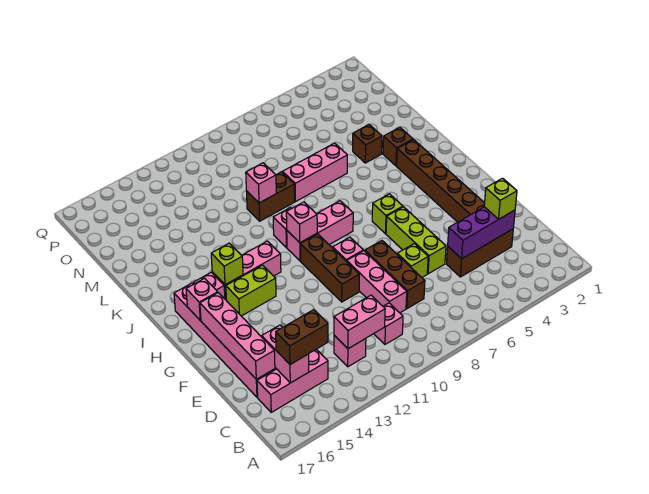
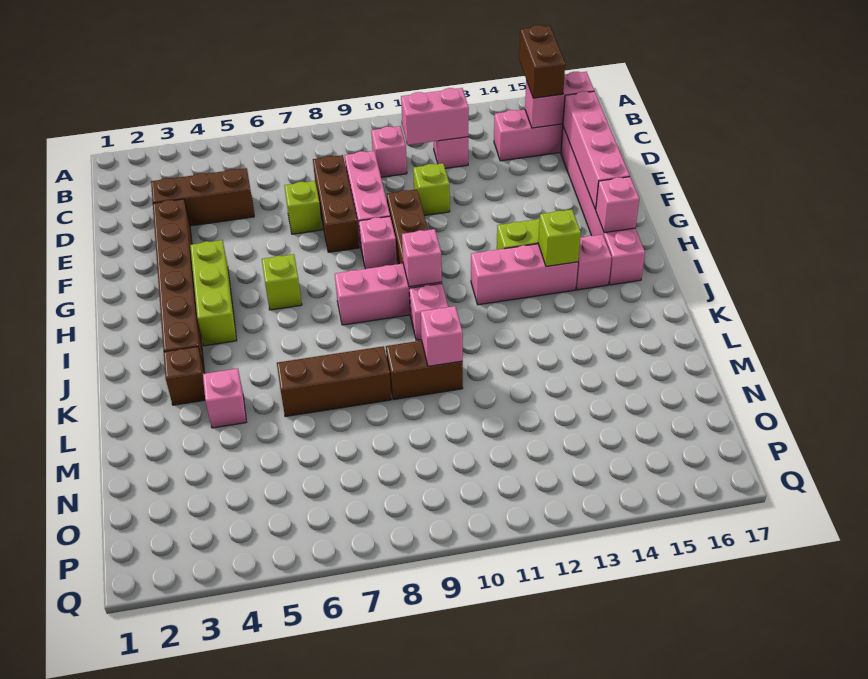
brown 1x2 brick [276,310,328,364] -> brown 1x2 brick turned to [519,25,565,98]
pink 1x2 brick [262,325,309,383] -> pink 1x2 brick turned to [525,72,594,128]
purple 1x3 brick [448,207,515,259] -> none
lime 1x1 brick [484,178,517,219] -> lime 1x1 brick moved to [413,163,450,216]
lime 1x3 brick [386,207,446,274] -> lime 1x3 brick moved to [190,240,237,346]
brown 1x1 brick [353,125,382,163] -> pink 1x1 brick [203,369,246,428]
pink 1x3 brick [283,143,347,201] -> brown 1x3 brick [277,346,391,417]

